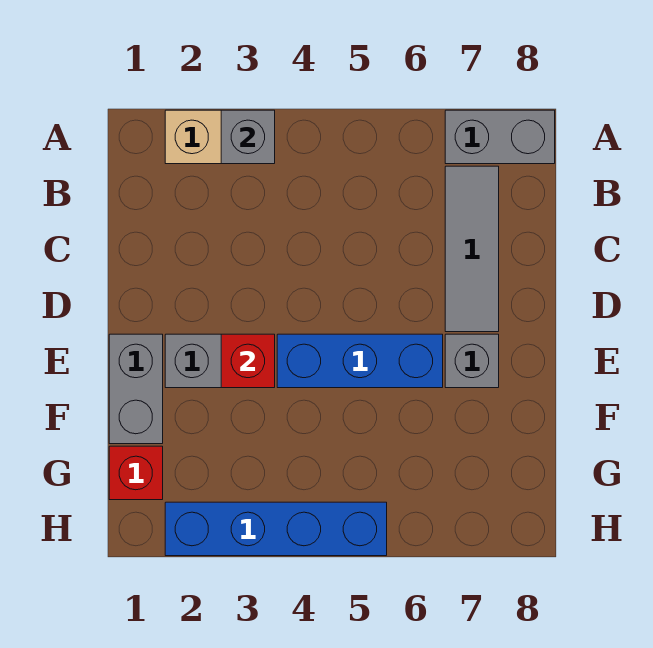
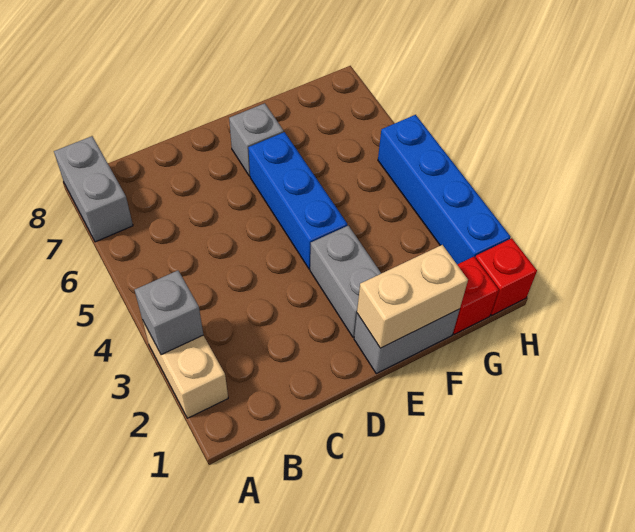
grey 1x3 tile [445,166,499,332] -> none
none -> tan 1x2 brick [357,245,468,348]
red 1x1 brick [221,334,275,388] -> red 1x1 brick moved to [475,238,537,315]

